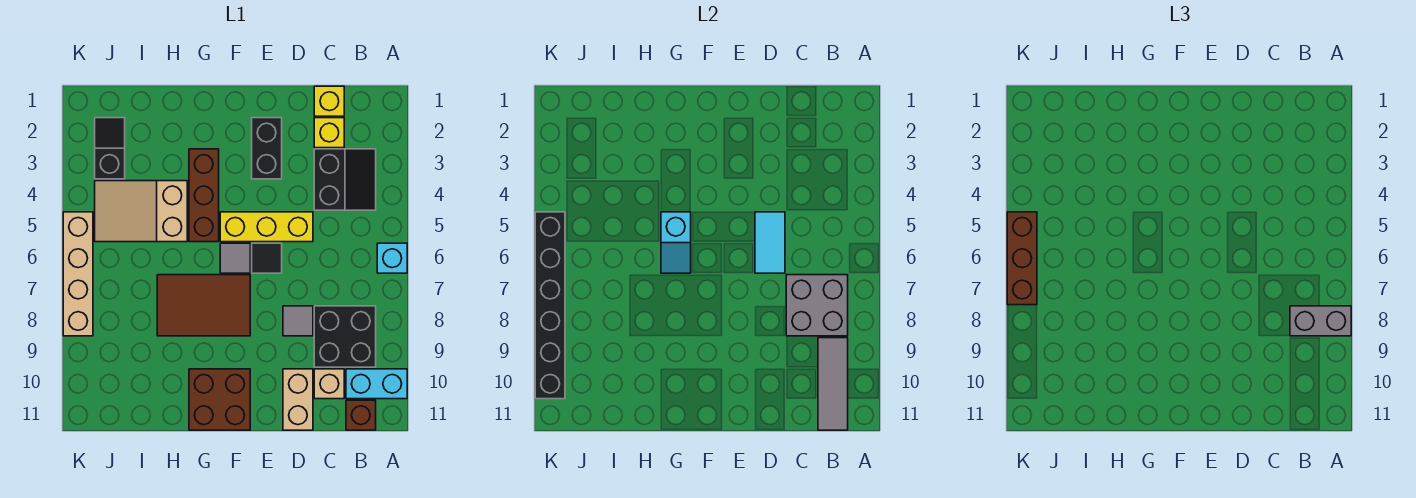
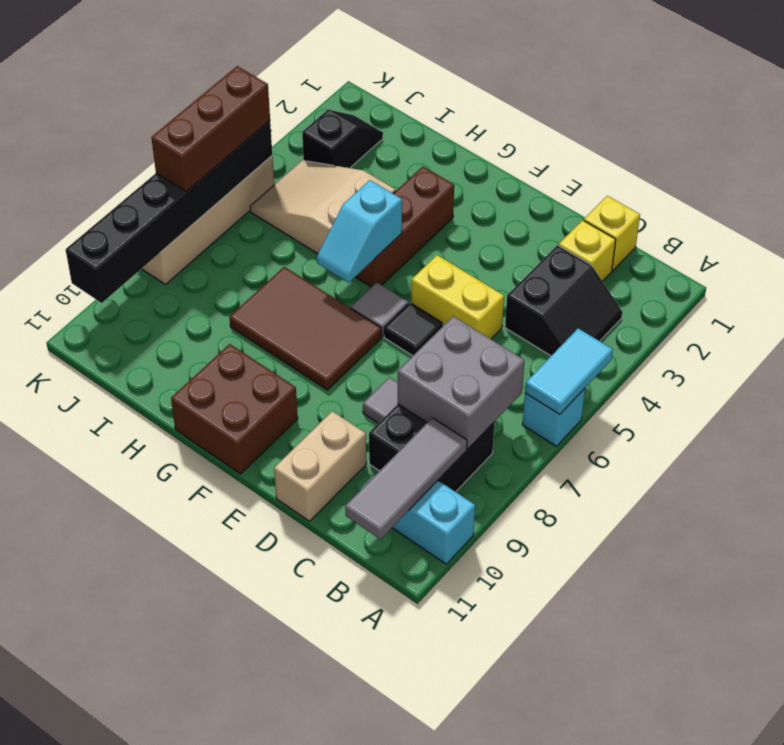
grey 1x2 brick [1290,306,1351,336] -> none
brown 1x1 brick [346,400,376,430] -> none
tan 1x1 brick [314,369,344,399] -> none
yellow 1x3 brick [220,212,313,242] -> yellow 1x2 brick [411,255,504,339]
cyan 1x2 tile [755,212,785,273] -> cyan 1x2 tile moved to [525,328,613,414]
black 1x2 brick [252,118,282,179] -> none

